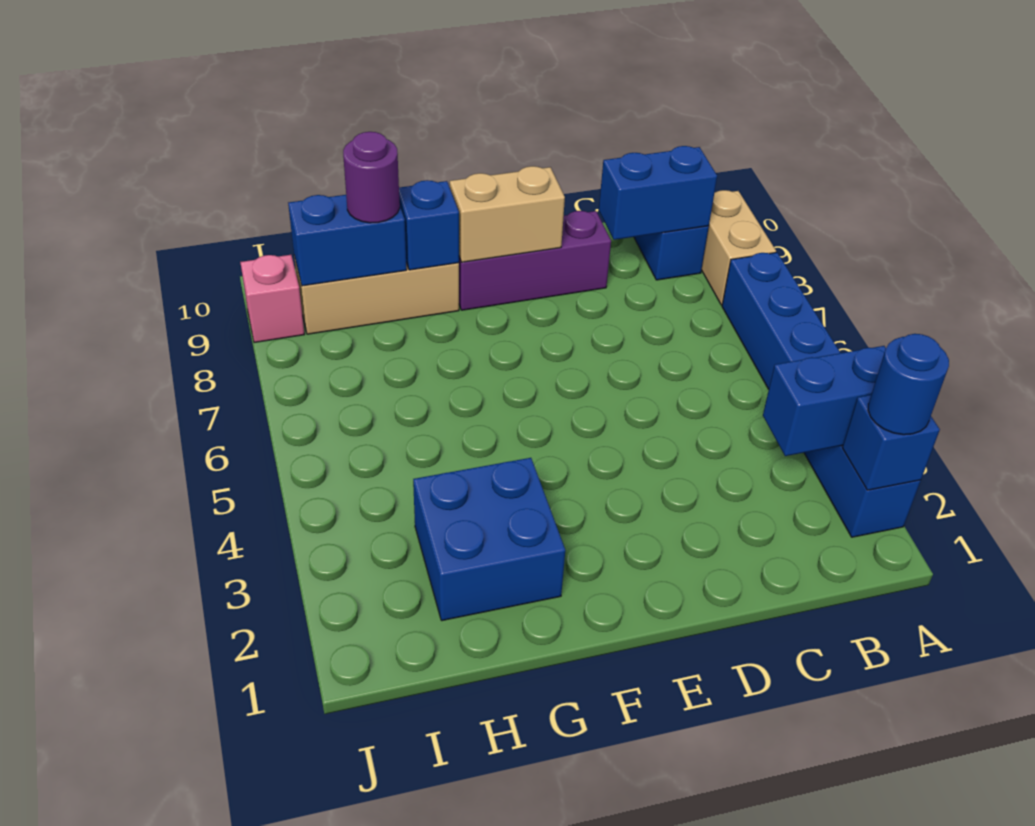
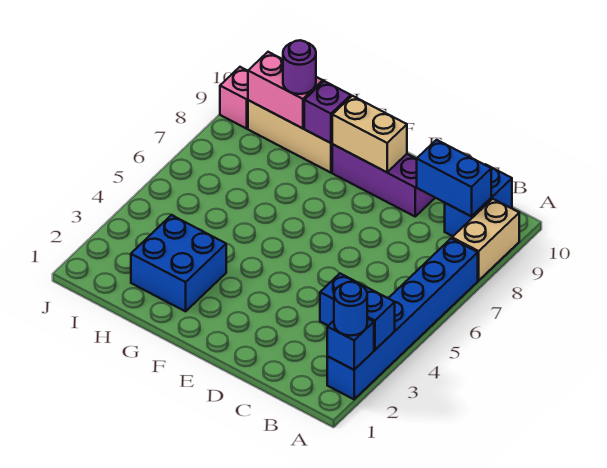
blue 1x1 brick [399,180,459,270] -> purple 1x1 brick [304,81,351,143]
blue 1x2 brick [288,195,407,286] -> pink 1x2 brick [248,52,323,128]

